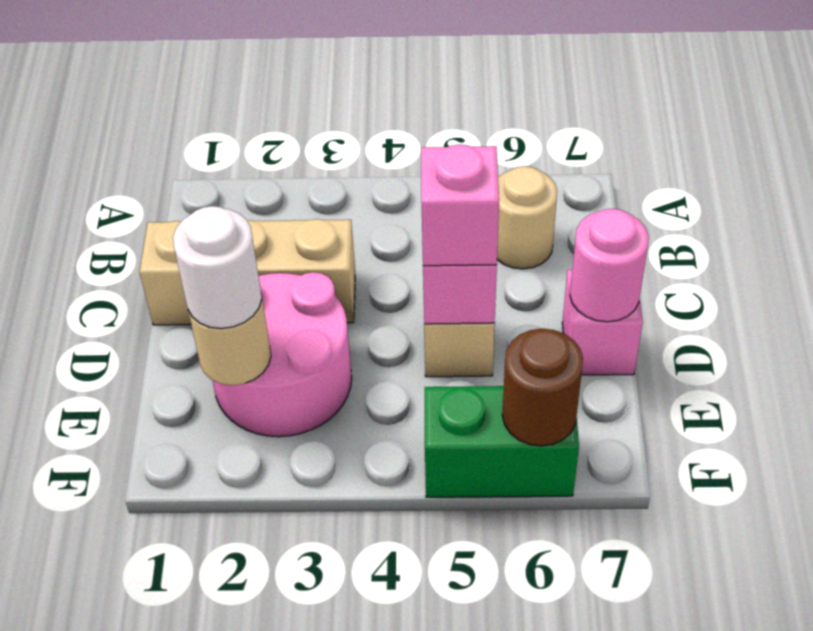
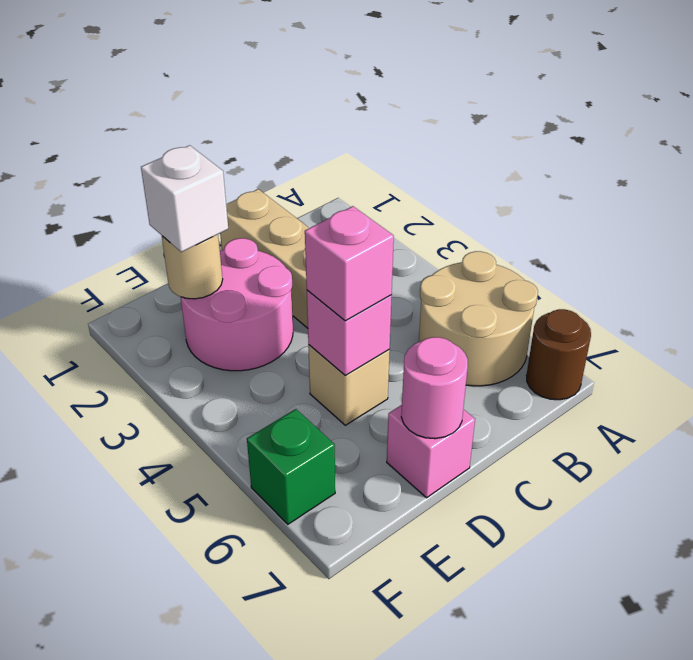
tan 1x1 round brick [497,166,557,269] -> tan 2x2 round brick [419,251,538,386]
white 1x1 round brick [173,206,262,329] -> white 1x1 brick [141,145,228,252]
green 1x2 brick [425,386,579,497] -> green 1x1 brick [247,409,335,524]
brown 1x1 round brick [502,329,583,446] -> brown 1x1 round brick moved to [527,309,591,400]

